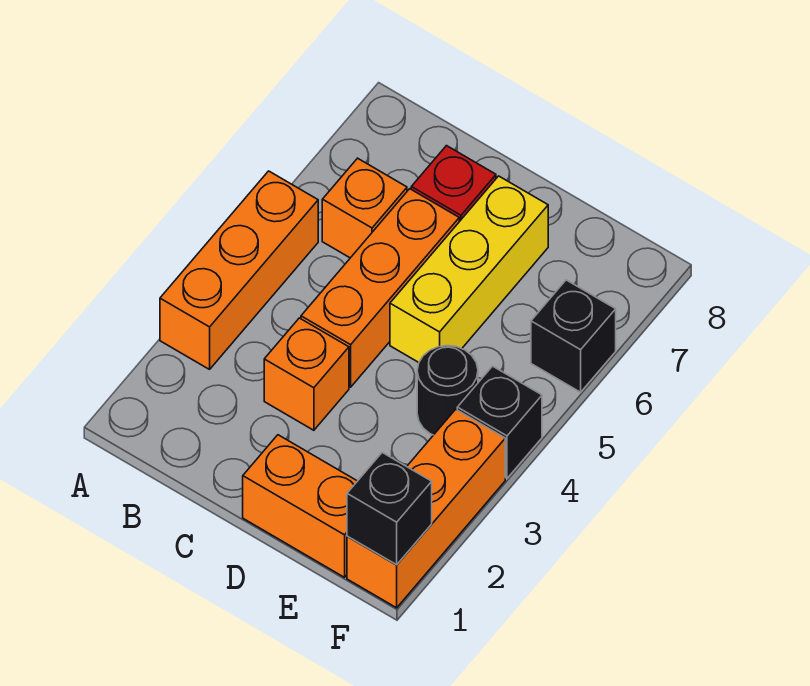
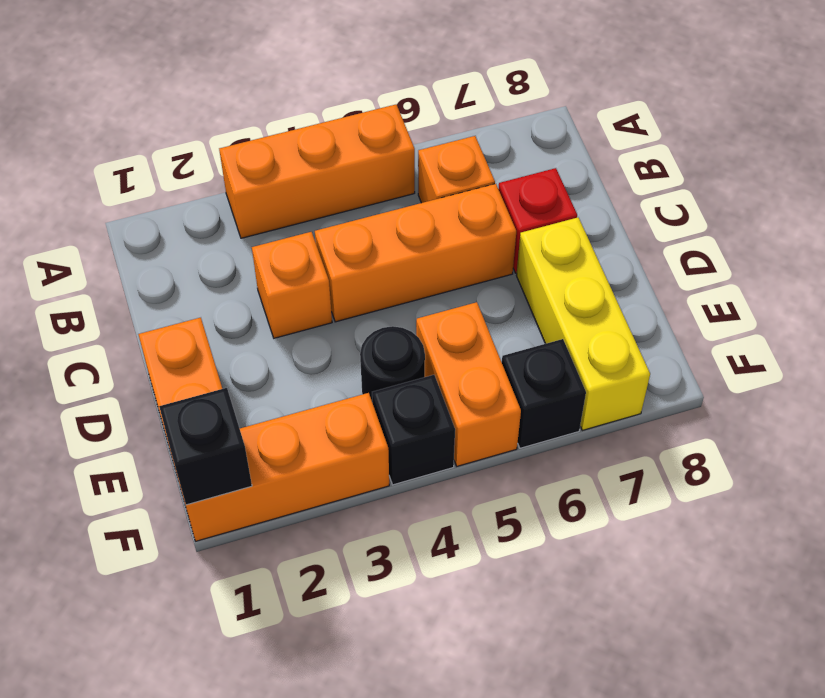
yellow 1x3 brick [390,176,548,362] -> yellow 1x3 brick turned to [516,218,650,430]
none -> orange 1x2 brick [416,302,521,466]

